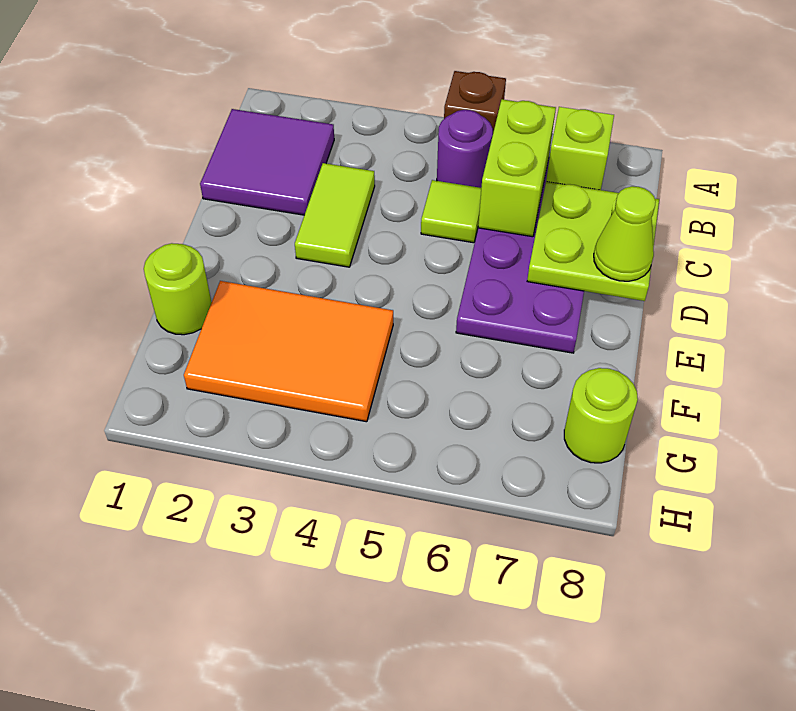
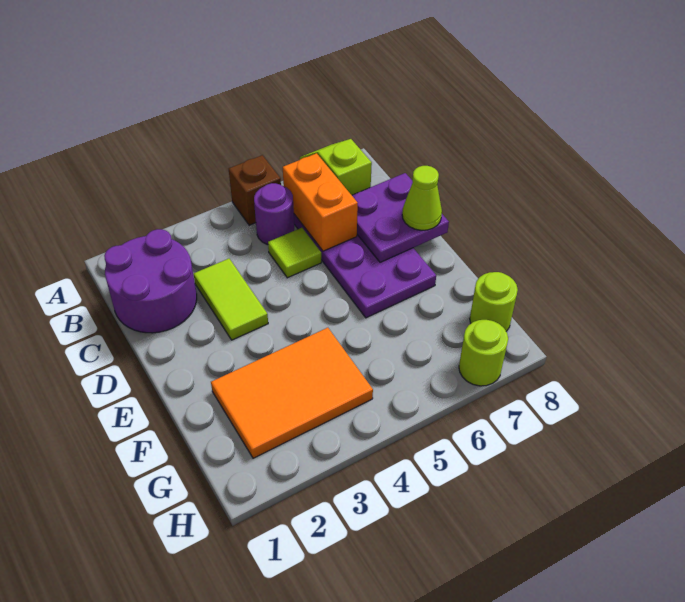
purple 2x2 tile [200,109,334,215] -> purple 2x2 round brick [104,229,197,333]
lime 1x2 brick [478,99,556,237] -> orange 1x2 brick [283,153,358,251]
lime 2x2 plate [527,182,659,301] -> purple 2x2 plate [352,173,449,262]
lime 1x1 round brick [144,243,212,335] -> lime 1x1 round brick moved to [459,320,508,386]

